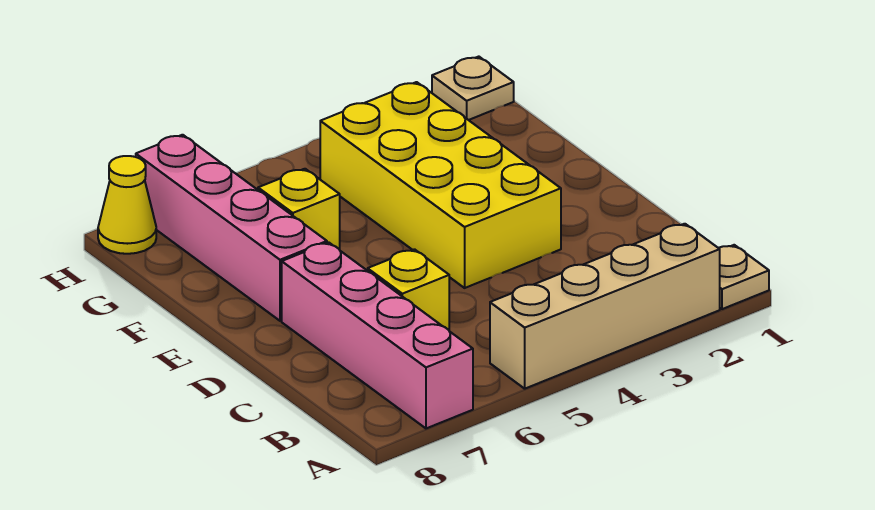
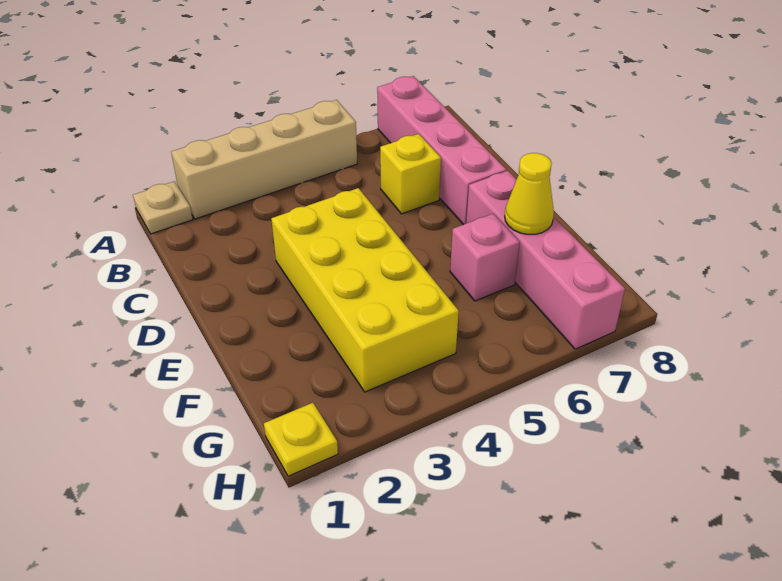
yellow 1x1 brick [258,169,340,250] -> pink 1x1 brick [450,214,520,301]
tan 1x1 plate [432,57,514,120] -> yellow 1x1 plate [264,403,338,476]
yellow 1x1 cone [98,156,156,254] -> yellow 1x1 cone moved to [505,153,554,234]

